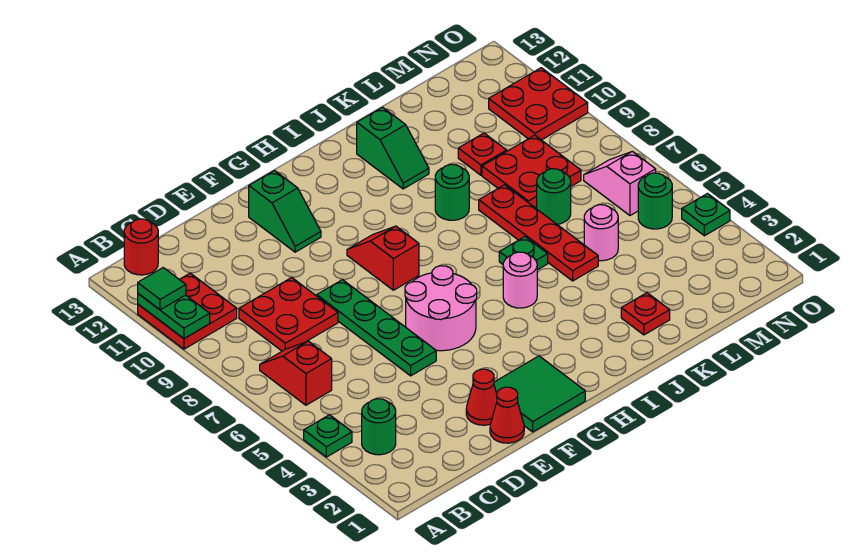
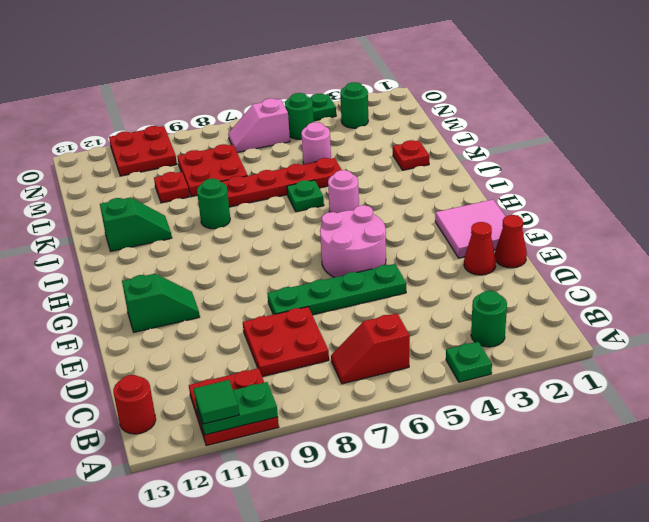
green 2x2 tile [494,356,585,432] -> pink 2x2 tile [435,200,506,258]
red 1x2 slope [347,226,419,290] -> none
green 1x1 round brick [537,169,571,224] -> green 1x1 round brick moved to [340,82,368,128]

